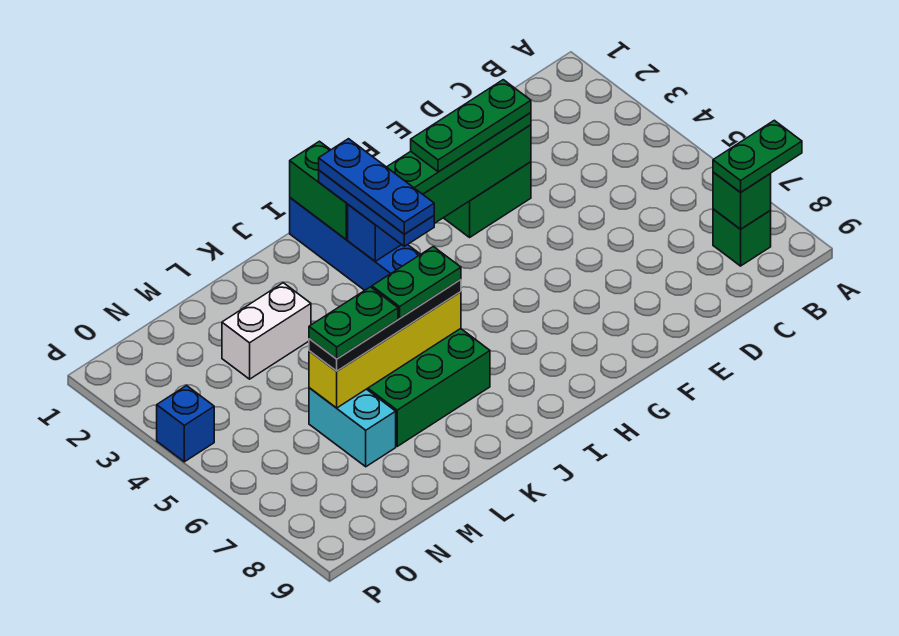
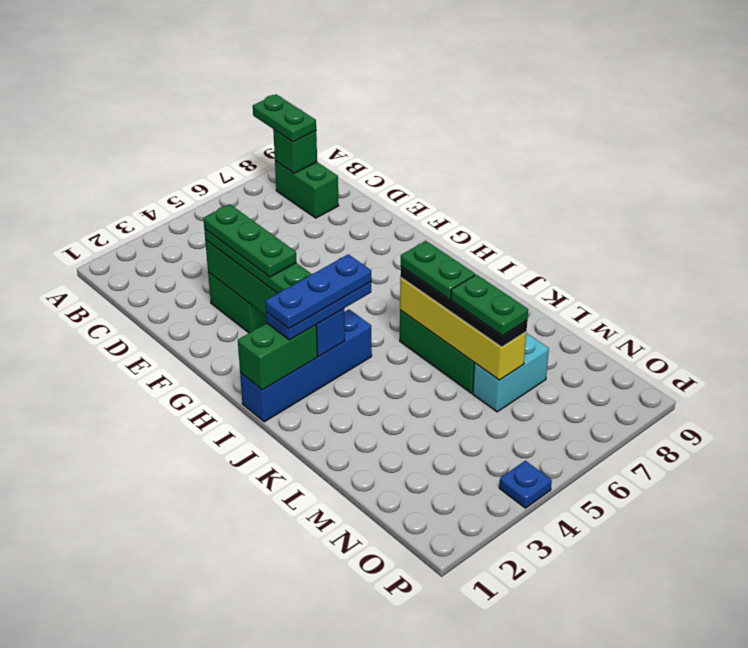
green 1x1 brick [713,209,771,266] -> green 1x2 brick [275,161,338,218]
white 1x2 brick [222,283,311,379] -> none
blue 1x1 brick [157,386,214,462] -> blue 1x1 plate [499,461,552,508]

